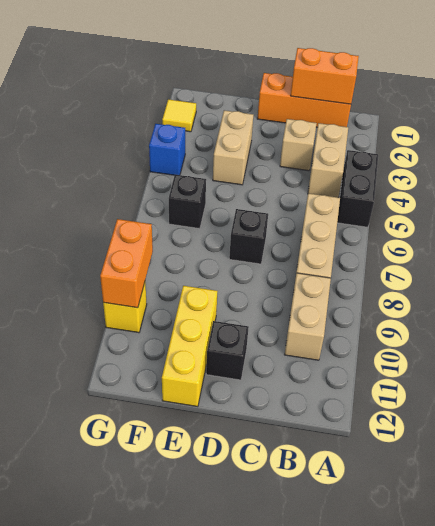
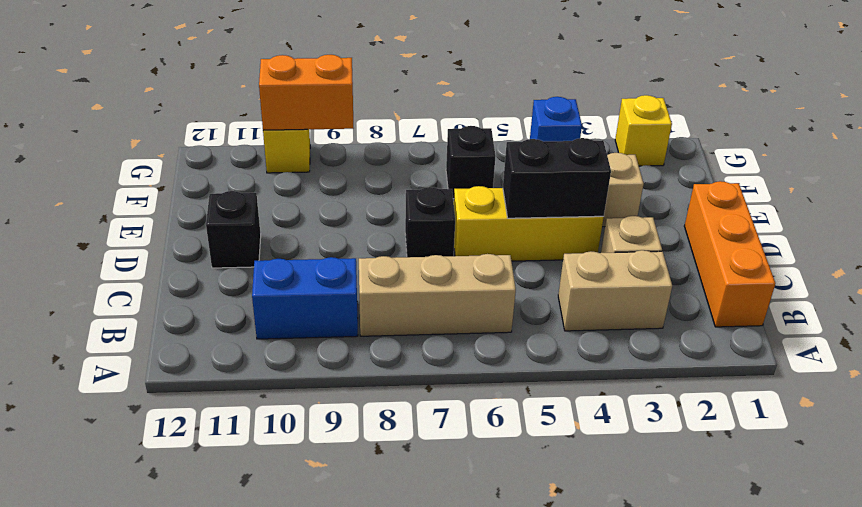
black 1x2 brick [337,150,378,227] -> black 1x2 brick moved to [503,138,611,218]
orange 1x2 brick [291,48,359,104] -> none
tan 1x2 brick [285,273,331,360] -> blue 1x2 brick [252,257,358,339]
yellow 1x3 brick [162,286,217,407] -> yellow 1x3 brick moved to [454,186,604,261]
yellow 1x1 tile [162,99,196,132] -> yellow 1x1 brick [615,95,672,166]

